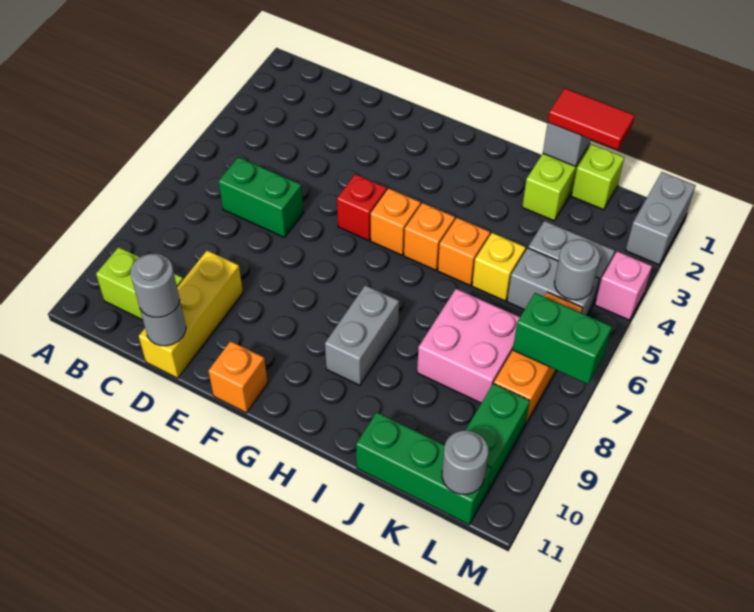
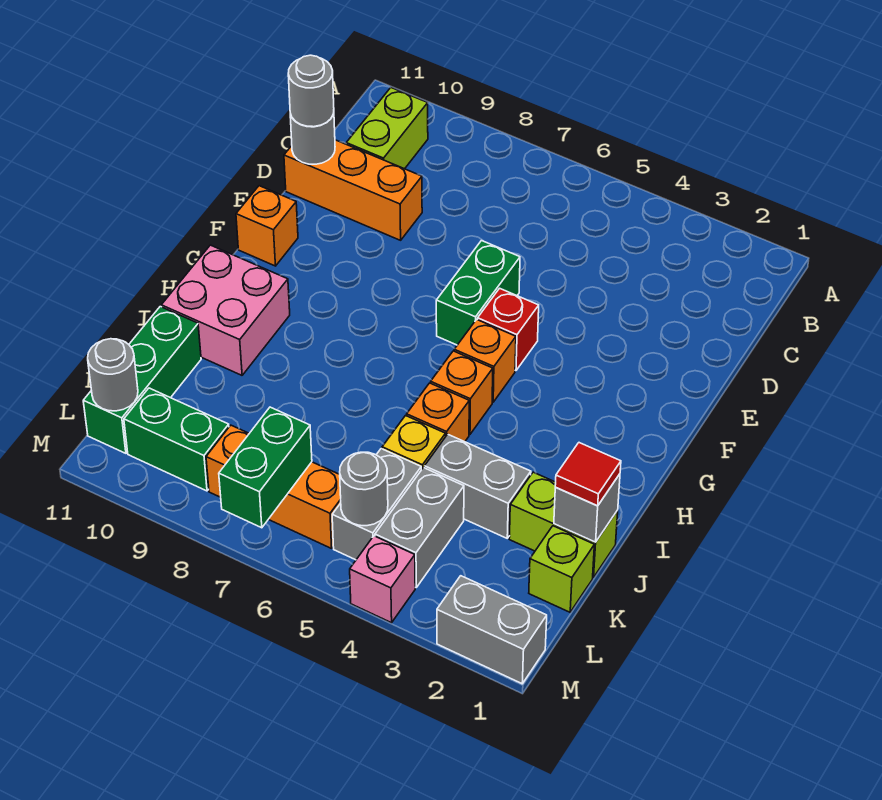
green 1x2 brick [219,157,303,237] -> green 1x2 brick moved to [436,241,520,345]
yellow 1x3 brick [139,251,243,378] -> orange 1x3 brick [284,140,422,240]
grey 1x2 brick [325,285,399,385] -> grey 1x2 brick moved to [425,434,531,538]
red 1x2 tile [548,88,635,150] -> red 1x1 tile [555,443,621,506]
pink 2x2 brick [417,289,520,403] -> pink 2x2 brick moved to [161,245,290,375]

